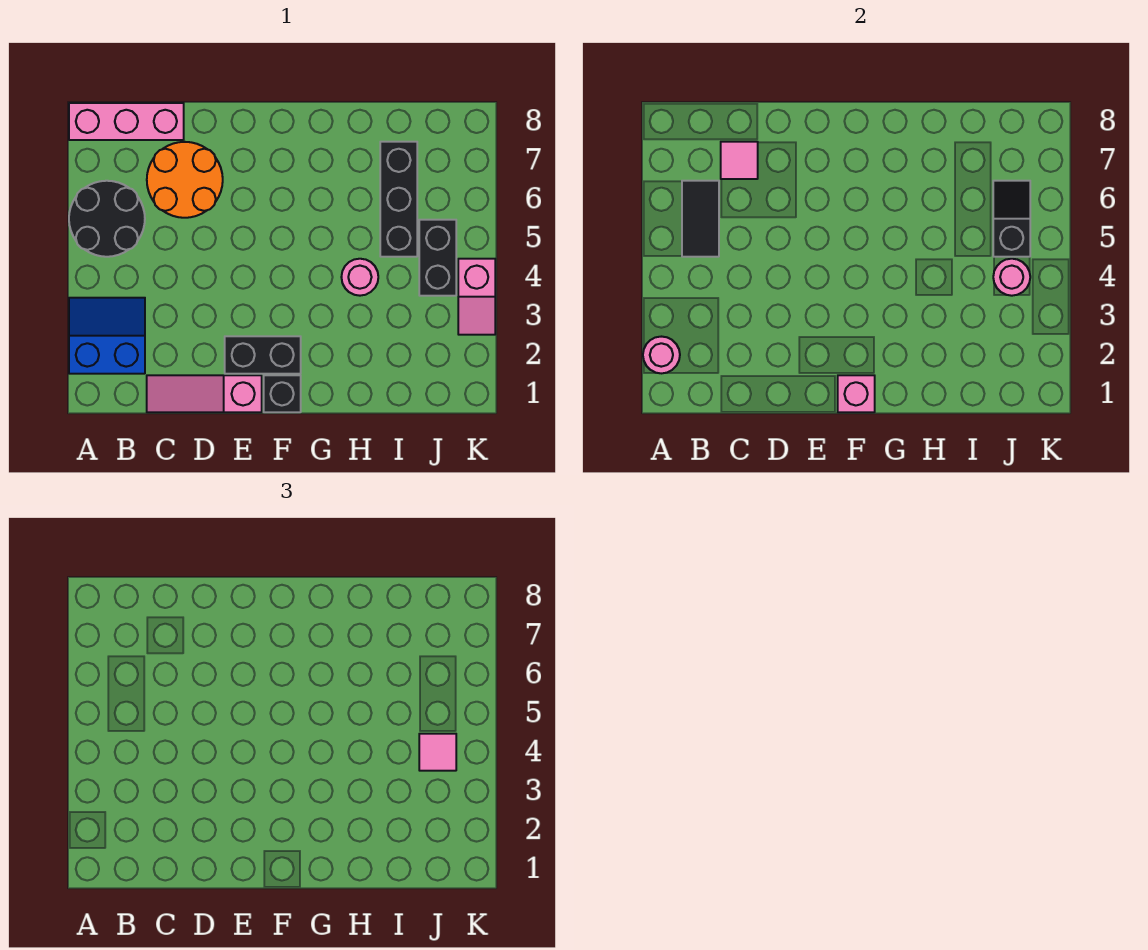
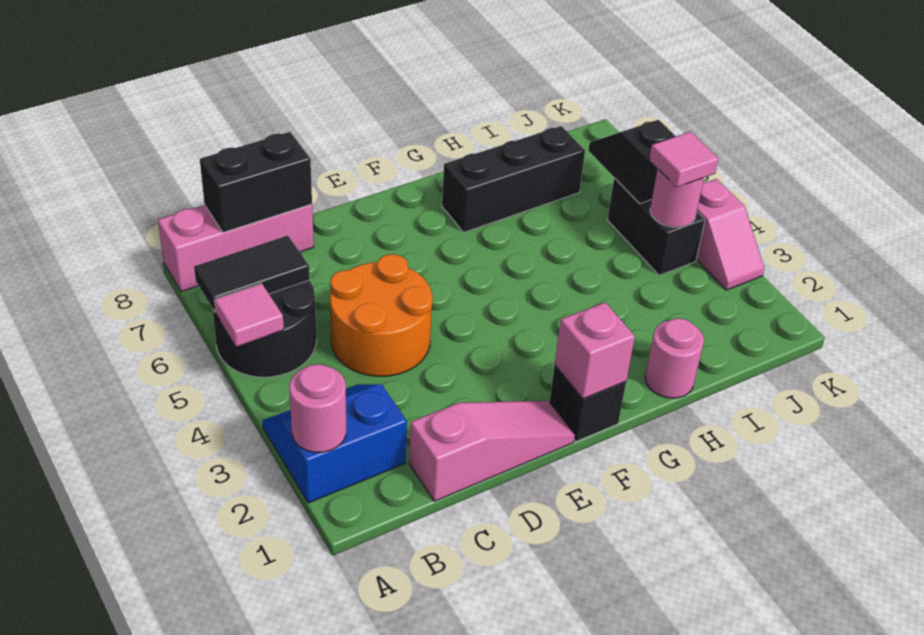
black 1x2 tile [682,181,719,257] -> black 1x2 tile turned to [194,236,310,312]
pink 1x3 slope [147,375,262,412] -> pink 1x3 slope turned to [409,401,575,501]
orange 2x2 round brick [147,142,223,218] -> orange 2x2 round brick moved to [330,254,433,376]
pink 1x1 tile [721,142,758,179] -> pink 1x1 tile moved to [215,283,284,347]
black 1x2 brick [225,336,301,374] -> black 1x2 brick moved to [200,132,312,232]
pink 1x1 round brick [341,259,378,296] -> pink 1x1 round brick moved to [645,318,704,398]
black 1x3 brick [380,142,417,257] -> black 1x3 brick turned to [442,126,585,232]

